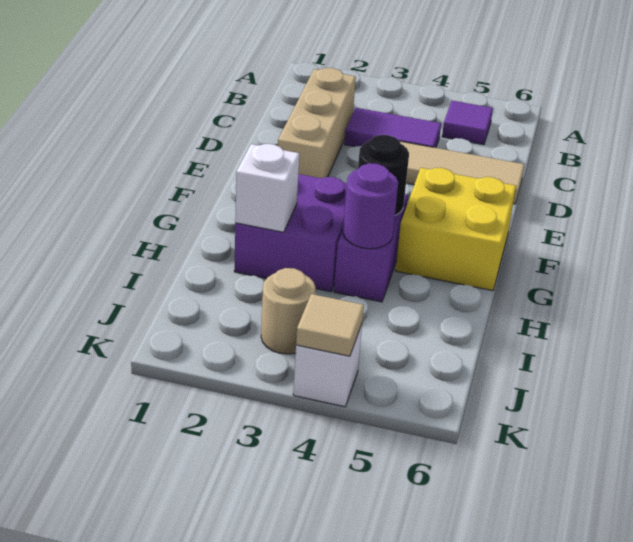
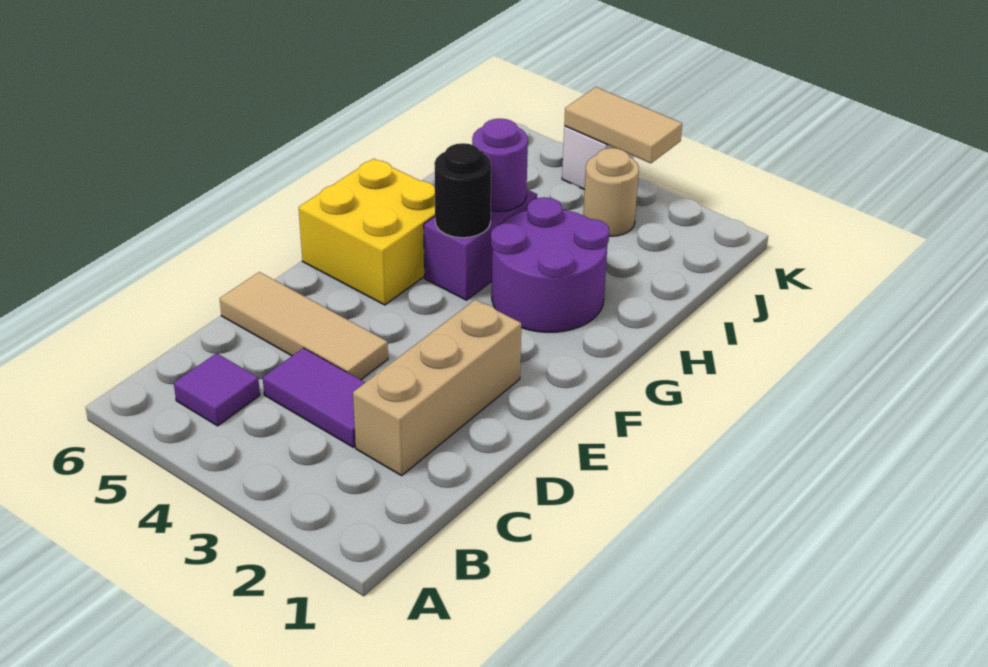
purple 2x2 brick [234,174,347,292] -> purple 2x2 round brick [491,197,609,332]
white 1x1 brick [235,144,299,232] -> none
tan 1x1 tile [296,294,364,356] -> tan 1x2 tile [564,87,682,163]

